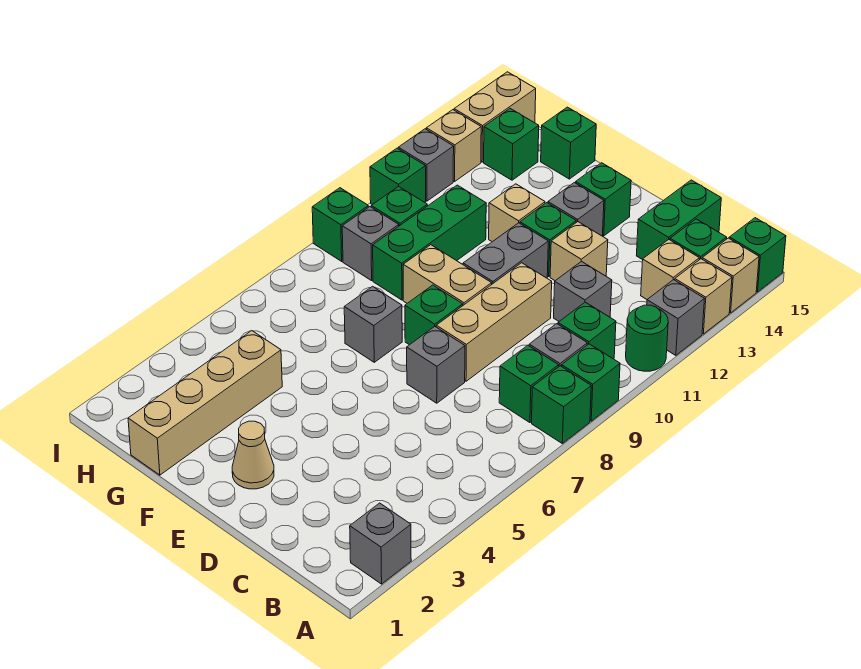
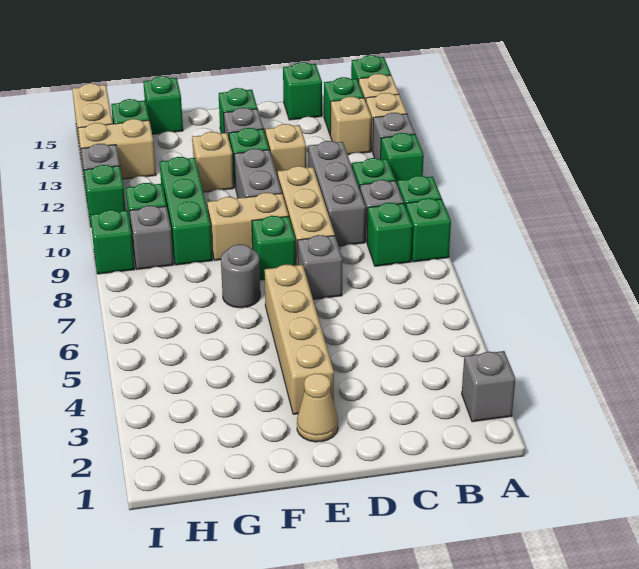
green 1x1 round brick [626,305,668,371] -> green 1x1 brick [381,133,424,183]
grey 1x1 brick [554,261,612,321] -> grey 1x3 brick [308,141,366,246]
green 1x2 brick [636,180,721,260] -> green 1x1 brick [283,62,322,120]
grey 1x1 brick [344,286,402,362] -> grey 1x1 round brick [221,244,260,308]
tan 1x4 brick [128,331,282,475] -> tan 1x4 brick moved to [265,265,334,414]
tan 1x1 brick [426,110,481,181] -> tan 1x2 brick [78,119,156,179]

